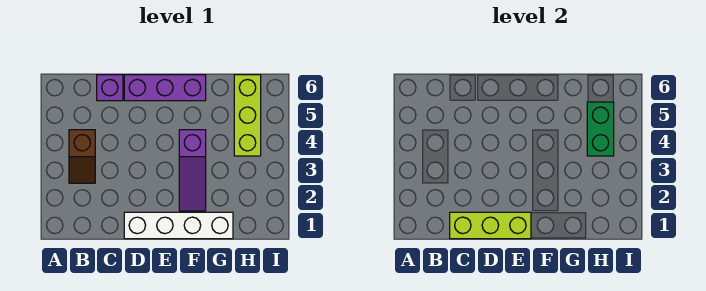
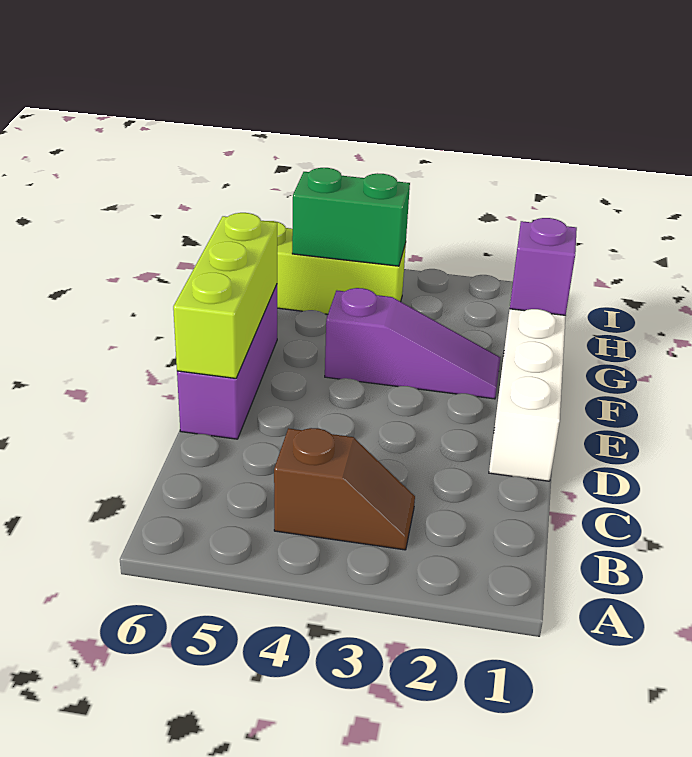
lime 1x3 brick [450,212,531,239] -> lime 1x3 brick moved to [173,213,277,378]
purple 1x1 brick [97,75,123,101] -> purple 1x1 brick moved to [510,218,577,315]

